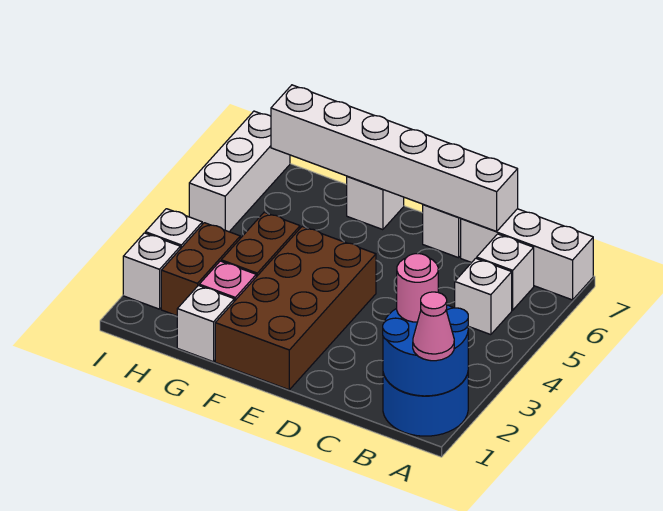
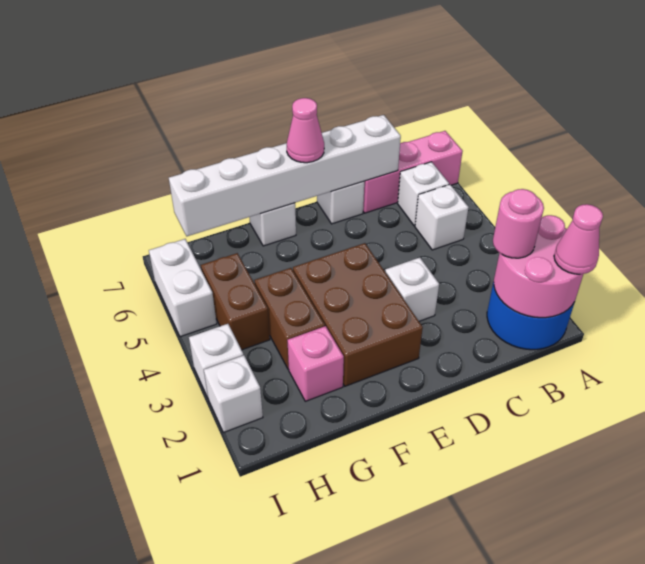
blue 2x2 round brick [383,305,468,396] -> pink 2x2 round brick [494,215,583,318]
white 1x3 brick [461,209,593,300] -> pink 1x3 brick [363,131,463,213]
brown 2x4 brick [215,227,376,390] -> brown 2x3 brick [293,243,423,386]
none -> pink 1x1 cone [287,98,324,163]
white 1x1 brick [177,286,234,362] -> white 1x1 brick moved to [385,258,439,321]
brown 1x2 brick [161,223,240,316] -> brown 1x2 brick moved to [201,253,270,350]
white 1x3 brick [189,111,290,232] -> white 1x2 brick [149,239,217,337]

